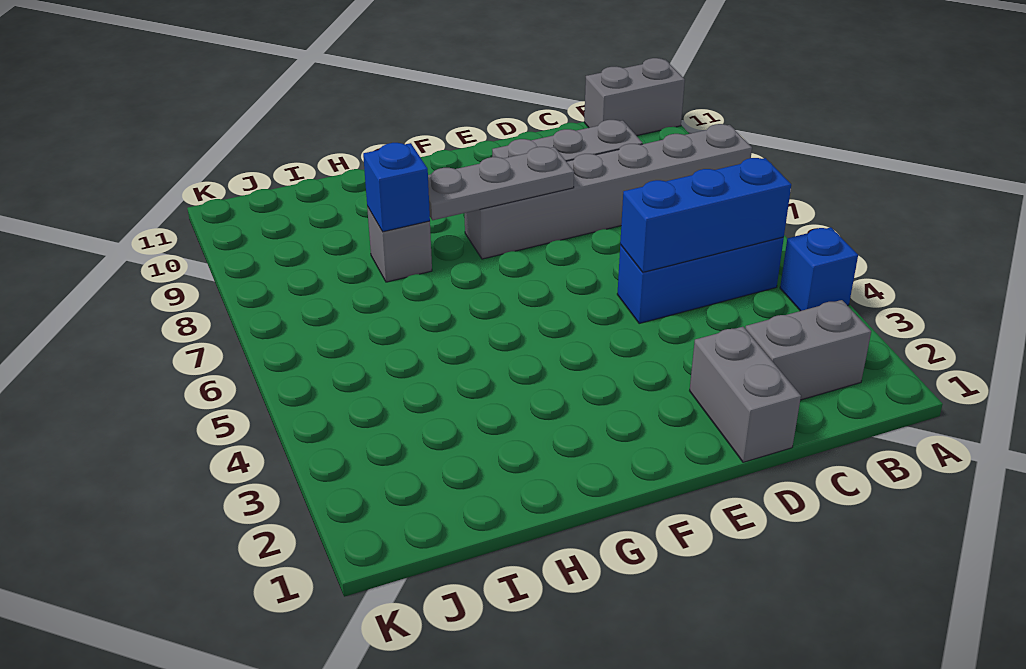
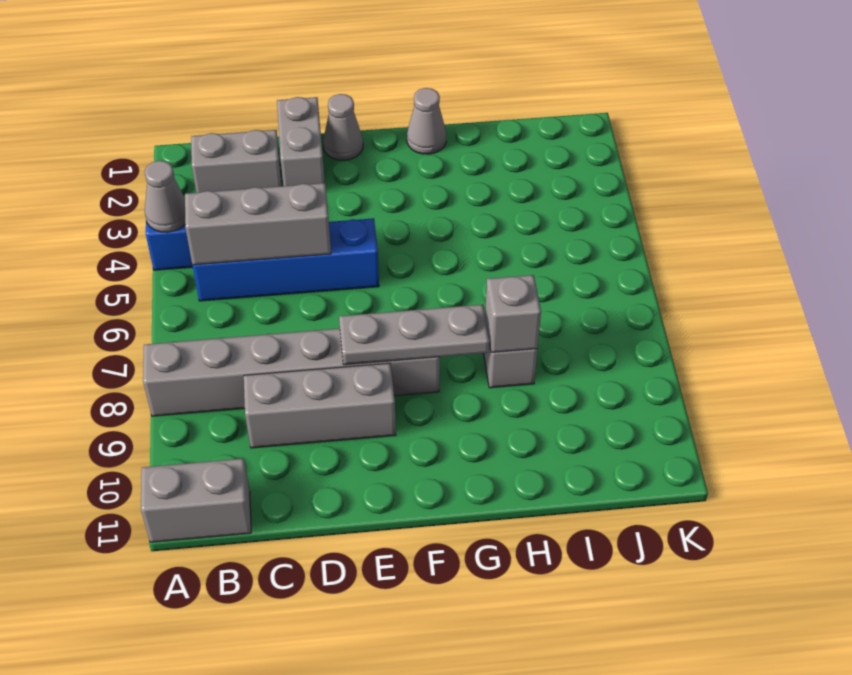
none -> grey 1x1 cone [145,161,185,232]
blue 1x3 brick [617,237,784,324] -> blue 1x4 brick [193,218,379,301]
blue 1x3 brick [620,158,791,272] -> grey 1x3 brick [185,183,331,265]
none -> grey 1x1 cone [323,94,363,160]
none -> grey 1x1 cone [407,88,446,154]
blue 1x1 brick [363,143,430,232] -> grey 1x1 brick [485,275,541,353]

